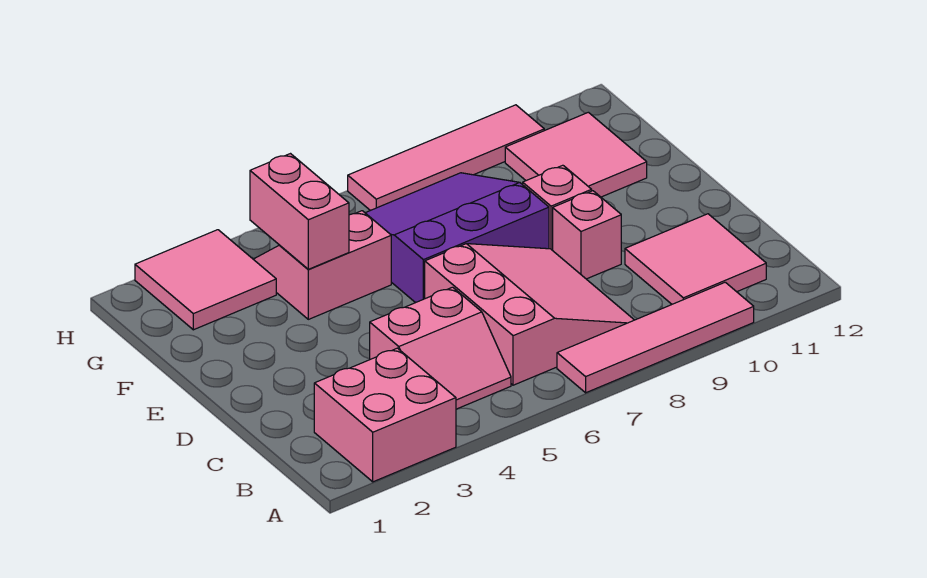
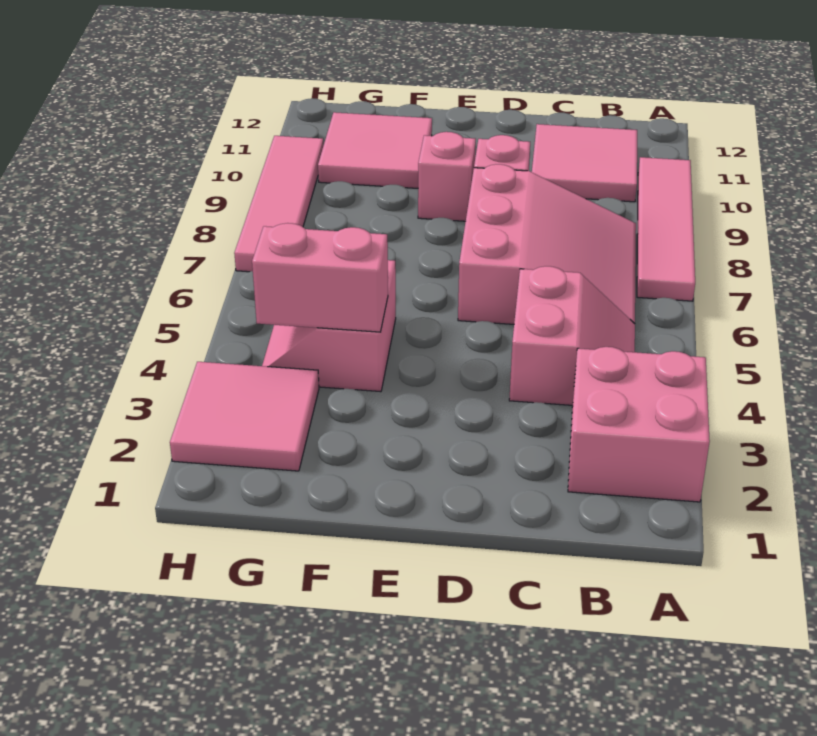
pink 3x3 slope [425,244,634,385] -> pink 3x3 slope turned to [458,164,636,324]
purple 3x3 slope [366,173,549,303] -> none

